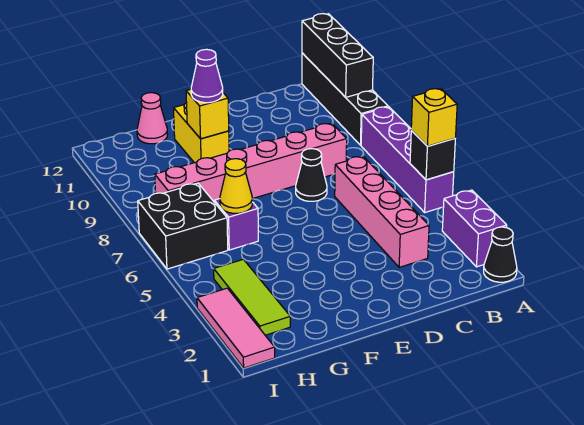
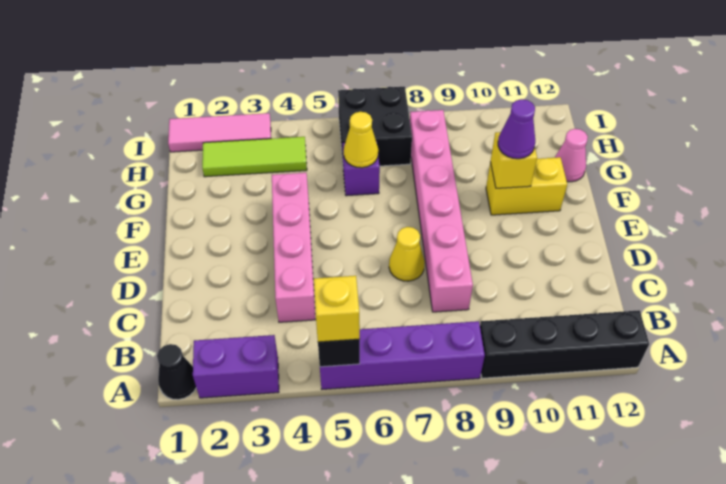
black 1x3 brick [302,14,373,97] -> none
pink 1x4 brick [335,156,429,267] -> pink 1x4 brick turned to [272,173,315,322]
black 1x1 cone [296,149,327,201] -> yellow 1x1 cone [389,227,425,281]

